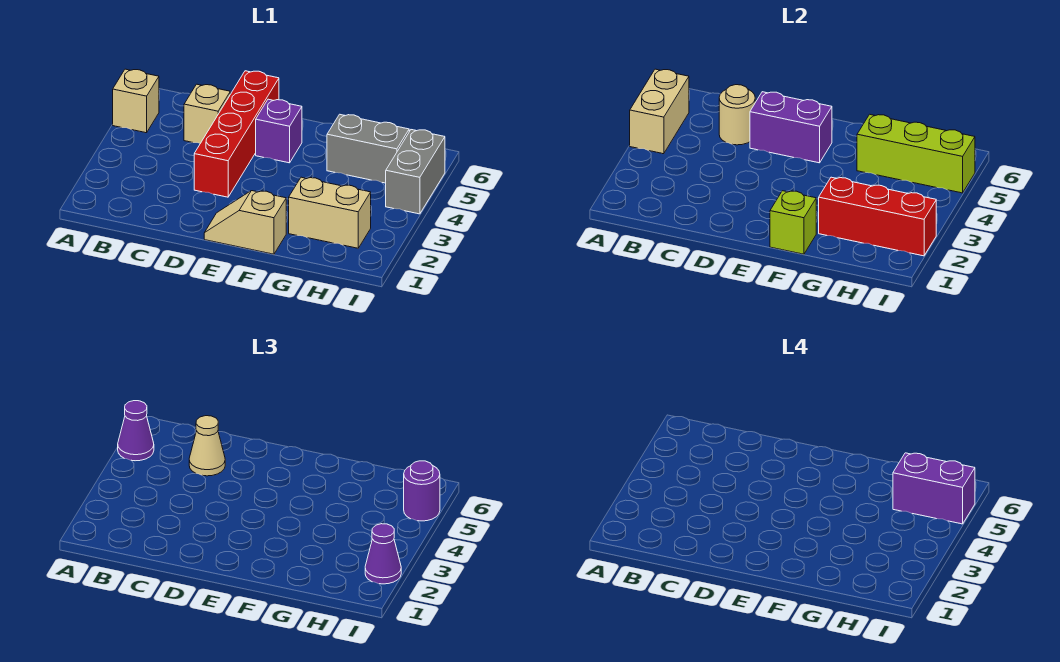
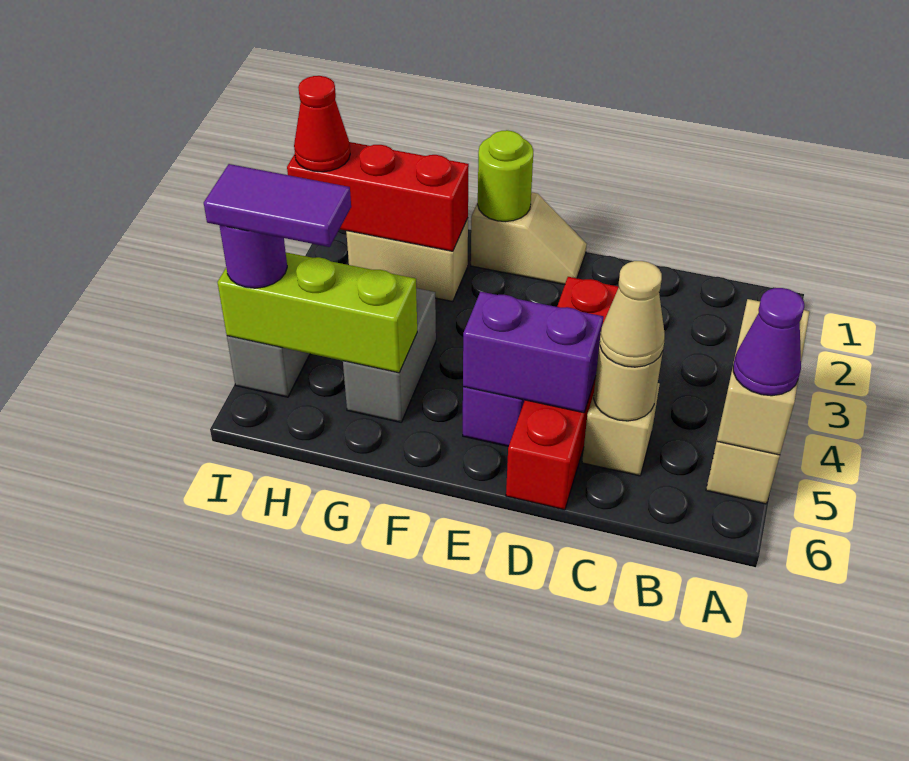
lime 1x1 brick [770,191,816,254] -> lime 1x1 round brick [478,130,533,222]
grey 1x2 brick [327,114,409,183] -> grey 1x2 brick turned to [343,288,436,422]
purple 1x2 brick [893,453,975,524] -> purple 1x2 tile [204,164,351,247]
purple 1x1 cone [365,524,401,584] -> red 1x1 cone [294,76,350,172]

